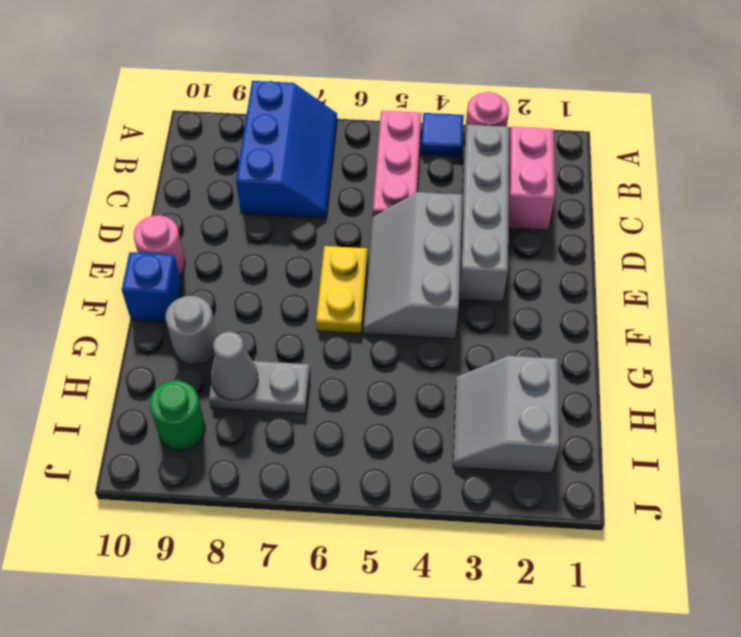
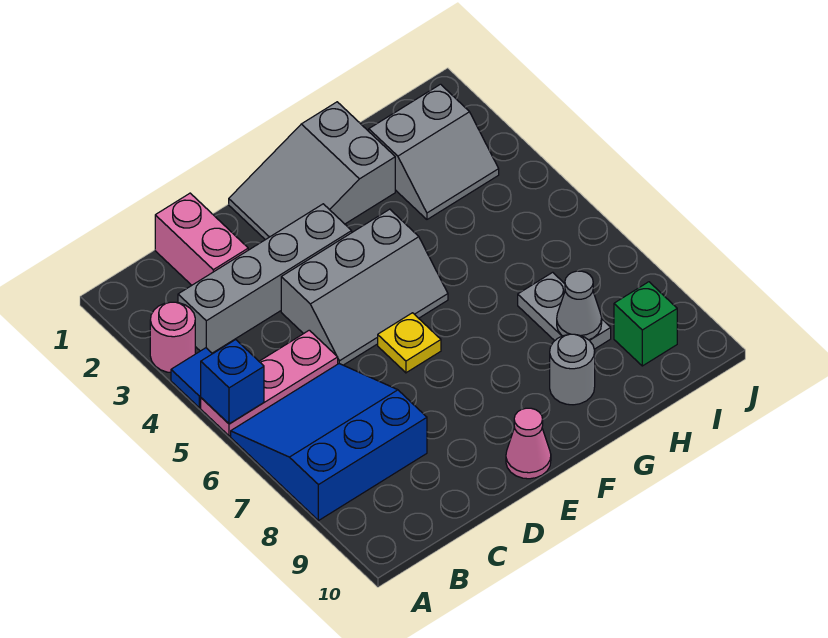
blue 2x3 slope [236,81,337,218] -> blue 3x3 slope [231,364,427,521]
pink 1x2 brick [508,127,555,230] -> pink 1x2 brick turned to [155,193,248,285]
none -> grey 2x3 slope [229,102,395,240]
yellow 1x2 plate [316,246,368,333] -> yellow 1x1 plate [378,313,441,373]
pink 1x1 round brick [134,215,185,276] -> pink 1x1 cone [506,408,551,479]
blue 1x1 brick [122,252,182,322] -> blue 1x1 brick moved to [201,340,264,424]
green 1x1 round brick [150,380,205,451] -> green 1x1 brick [614,282,677,366]

